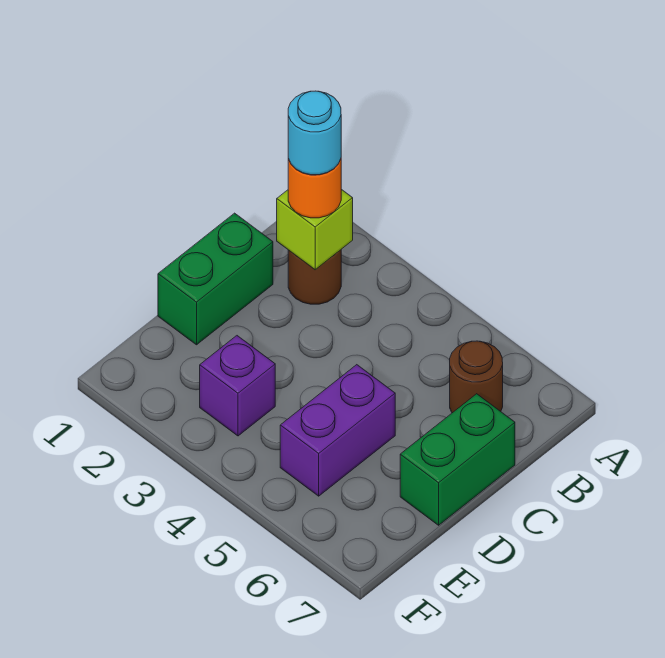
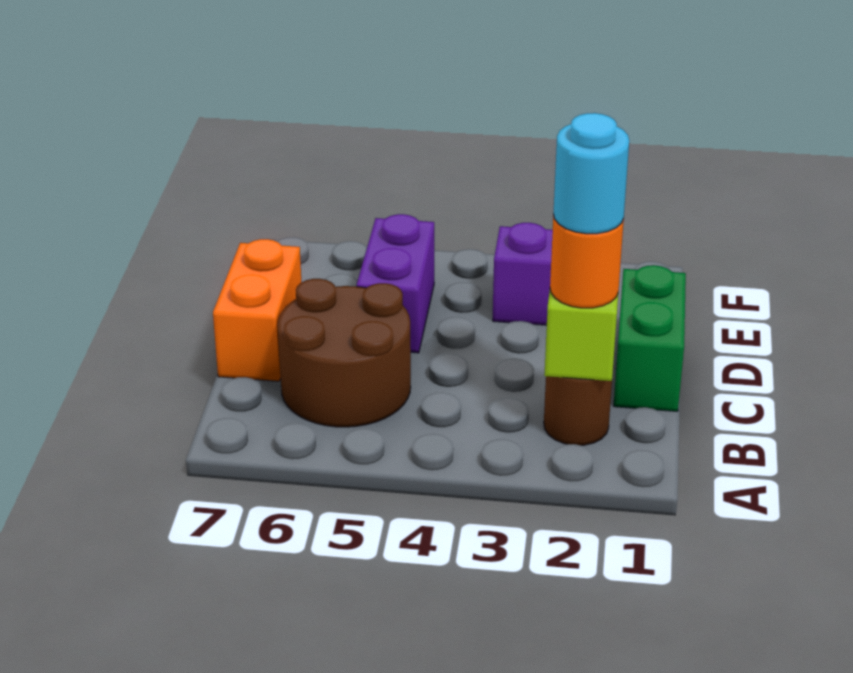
brown 1x1 round brick [450,341,503,413] -> brown 2x2 round brick [278,279,411,427]
green 1x2 brick [400,394,515,525] -> orange 1x2 brick [213,239,301,381]

